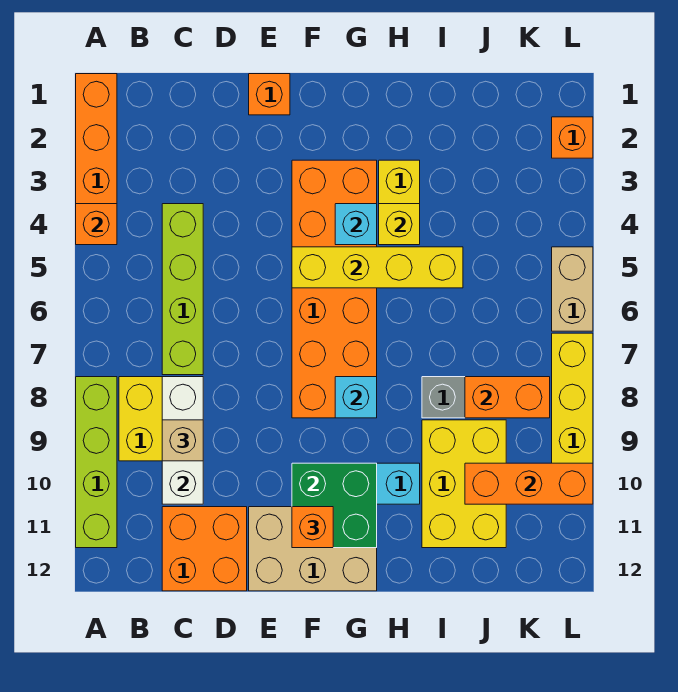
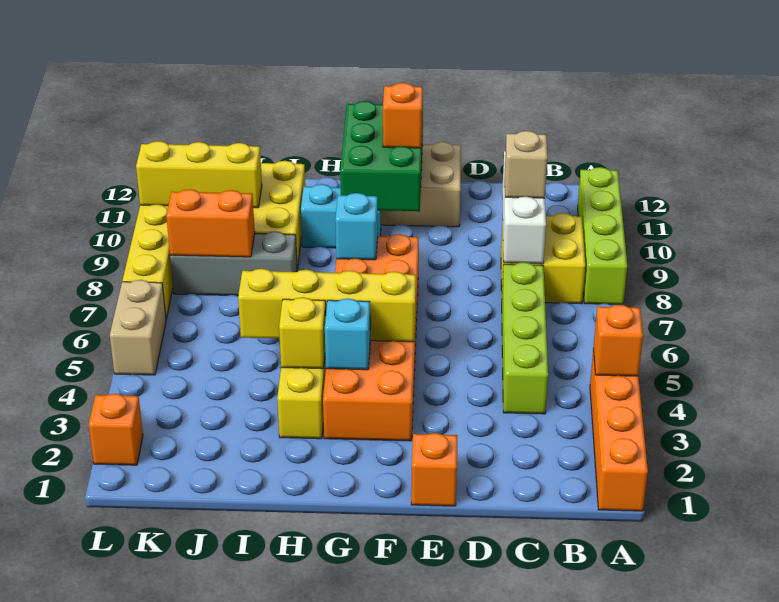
orange 2x2 brick [162,507,247,591] -> none
green 2x2 brick [292,463,377,548] -> green 2x3 brick [340,101,423,211]
orange 1x3 brick [465,463,593,504] -> yellow 1x3 brick [136,141,262,208]

